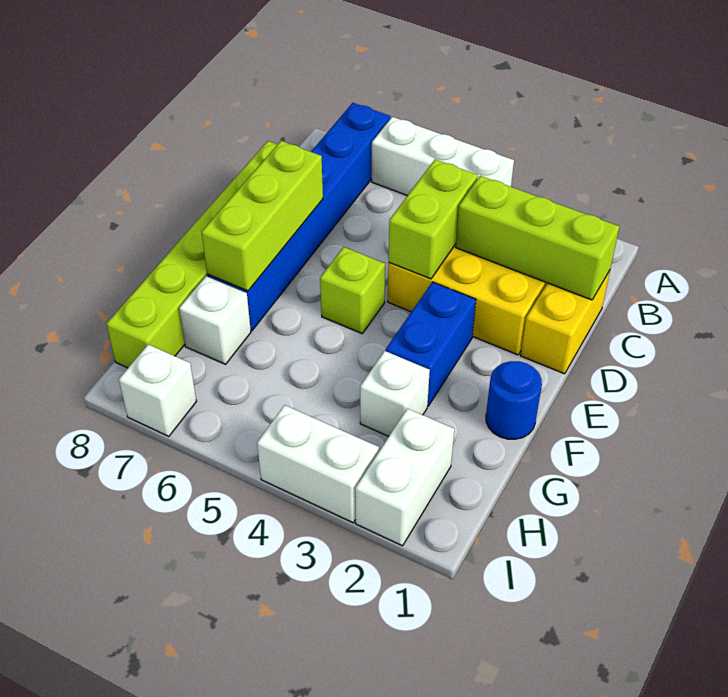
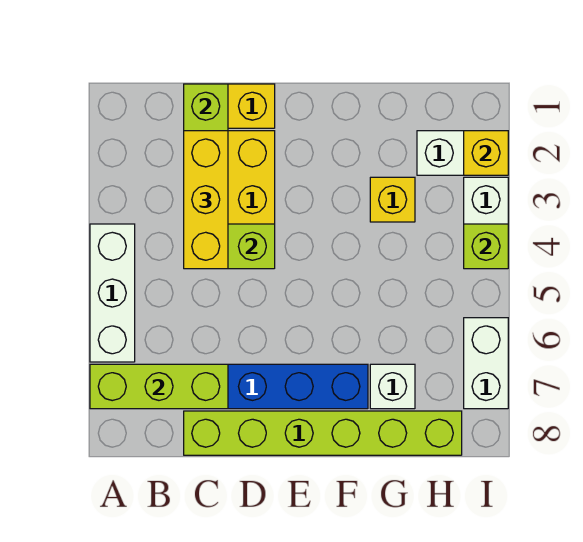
none -> yellow 1x3 brick [184,131,228,269]
lime 1x3 brick [202,141,323,291] -> lime 1x3 brick moved to [90,364,228,409]
blue 1x2 brick [386,282,476,406] -> none
lime 1x1 brick [320,247,385,333] -> lime 1x1 brick moved to [464,224,508,269]
blue 1x1 round brick [486,361,542,439] -> none
white 1x1 brick [360,351,430,436] -> yellow 1x1 brick [370,177,415,222]
none -> yellow 1x1 brick [464,131,508,175]
white 1x1 brick [119,344,196,436] -> white 1x2 brick [464,318,508,409]

